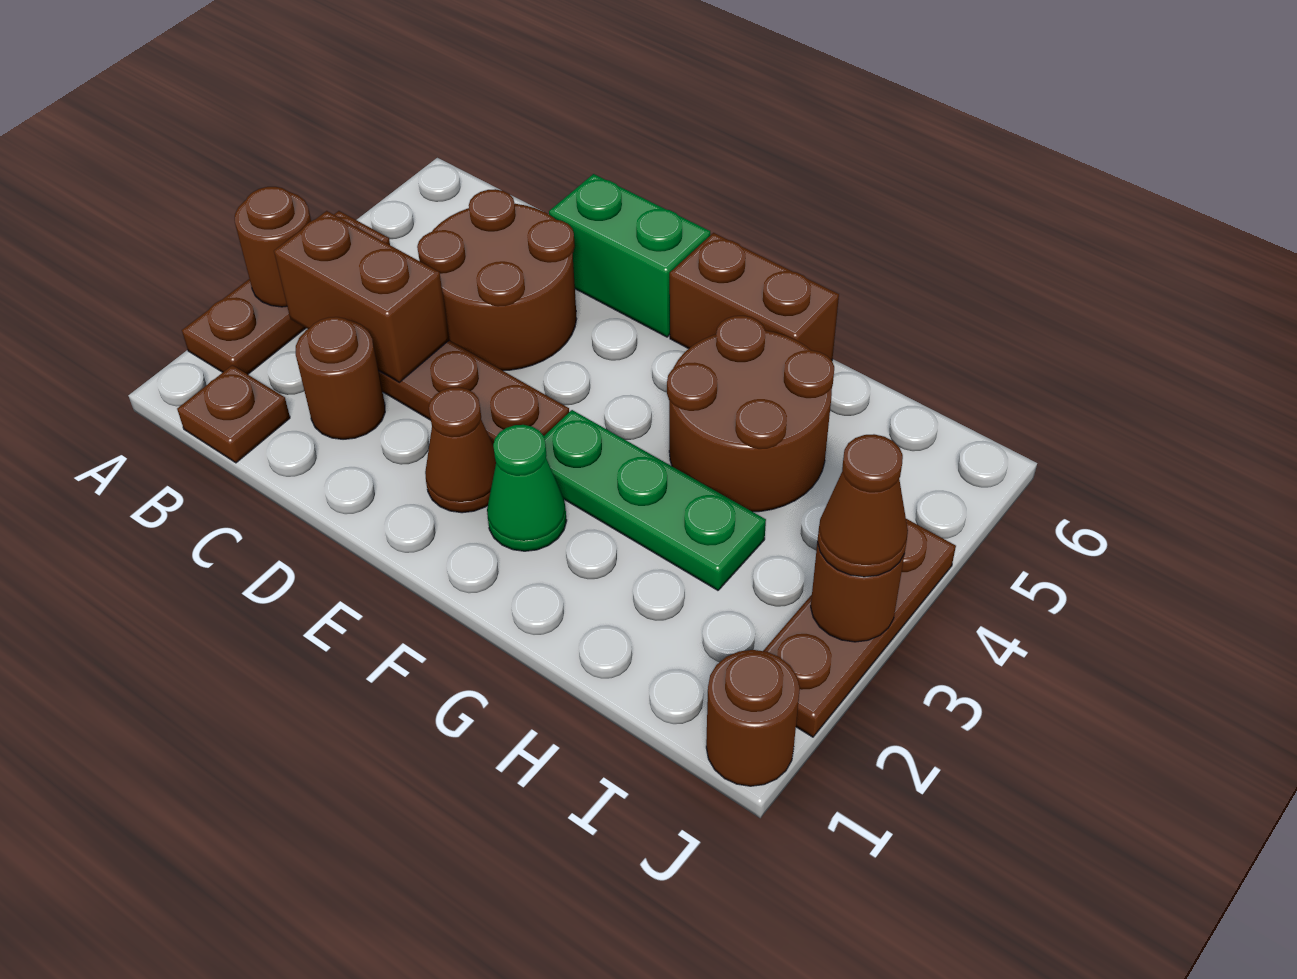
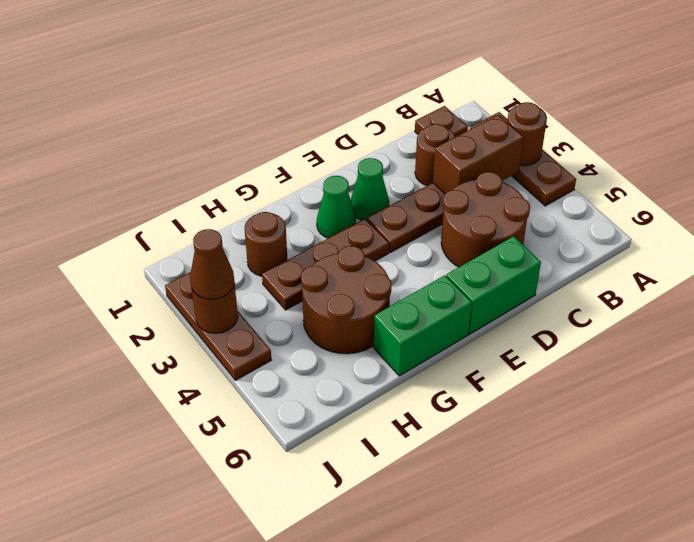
brown 1x1 cone [425,387,496,513] -> green 1x1 cone [351,158,389,220]
green 1x3 plate [544,410,766,590] -> brown 1x3 plate [262,219,389,310]
brown 1x2 brick [670,233,839,360] -> green 1x2 brick [374,275,472,376]
brown 1x1 round brick [706,650,800,786] -> brown 1x1 round brick moved to [244,212,287,276]

